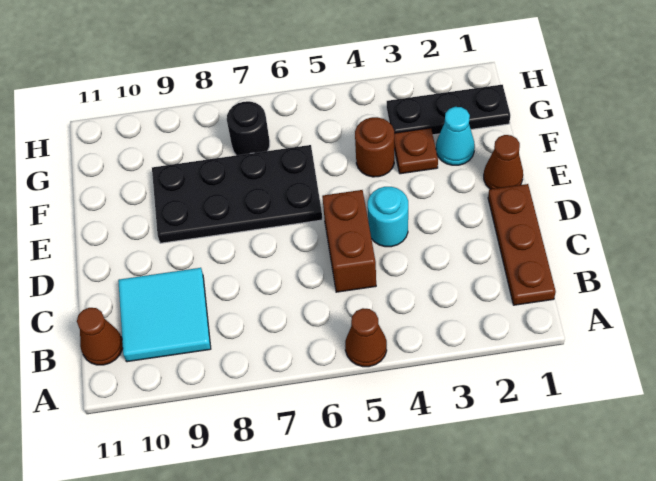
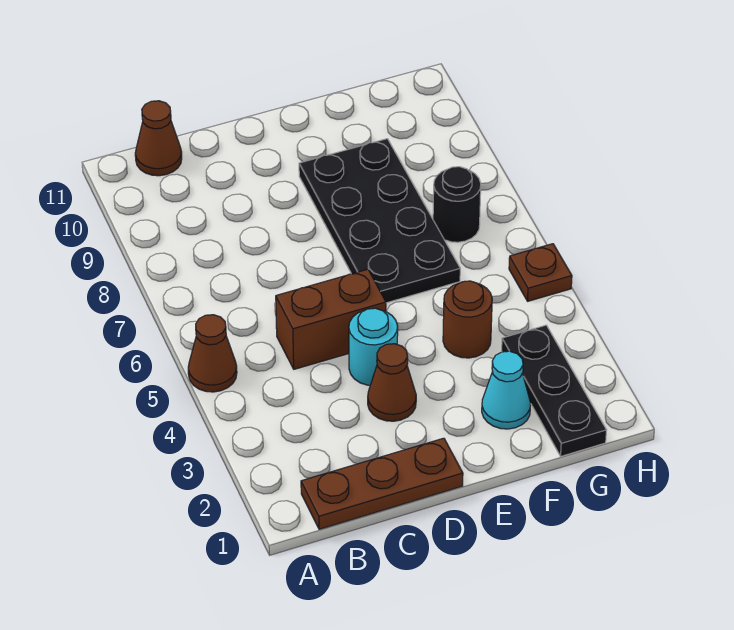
cyan 2x2 tile [118,268,211,362] -> none
brown 1x1 cone [484,135,523,189] -> brown 1x1 cone moved to [368,344,416,421]
brown 1x1 plate [394,128,438,174] -> brown 1x1 plate moved to [509,244,572,301]

